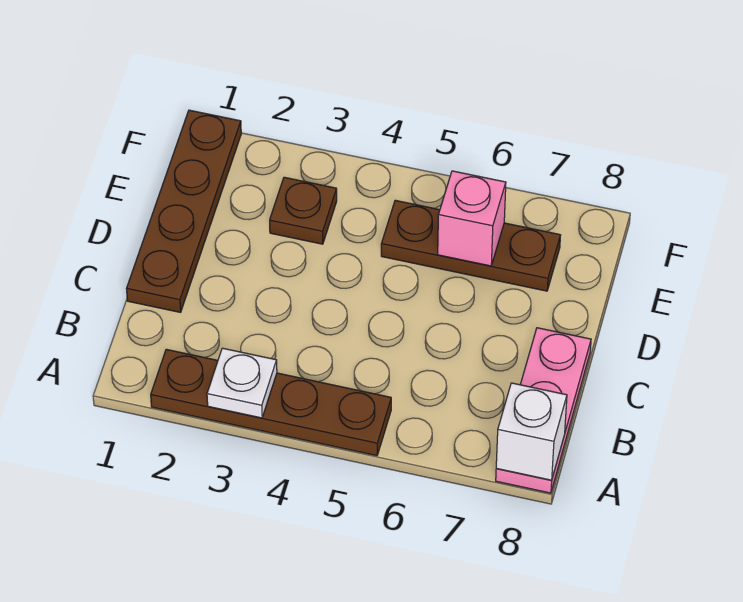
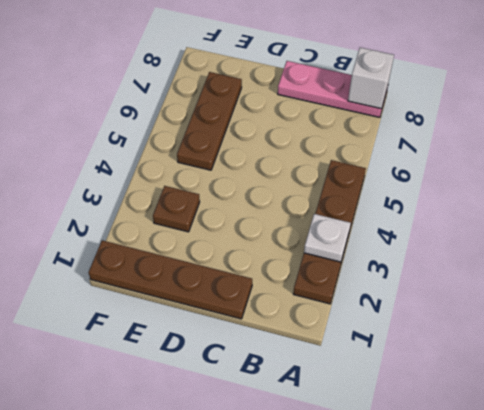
pink 1x1 brick [438,171,506,266] -> none

